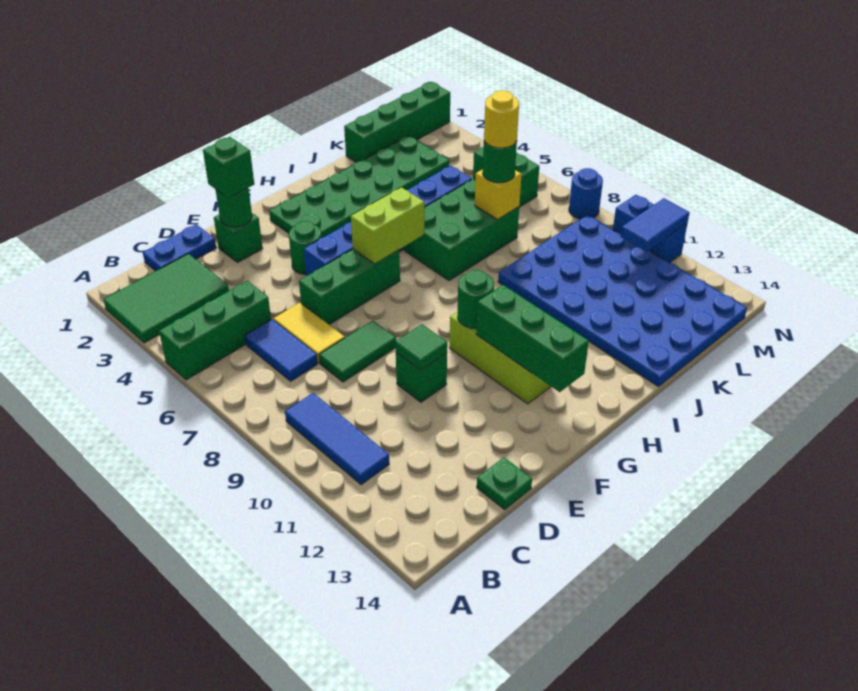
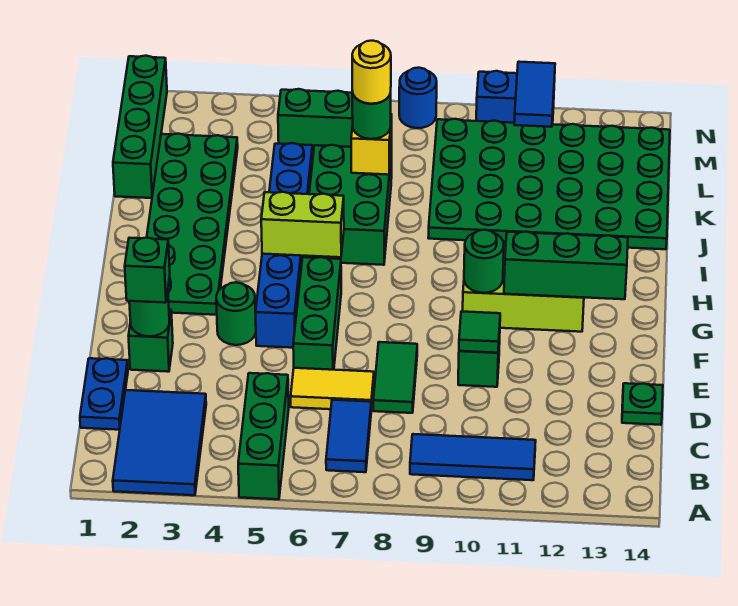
green 2x3 tile [103,254,229,343] -> blue 2x3 tile [113,390,206,495]
blue 1x2 tile [245,319,318,381] -> blue 1x2 tile turned to [326,400,371,472]
lime 1x2 brick [351,187,424,264] -> lime 1x2 brick turned to [261,192,344,257]
blue 4x6 plate [498,215,747,387] -> green 4x6 plate [428,119,670,249]

